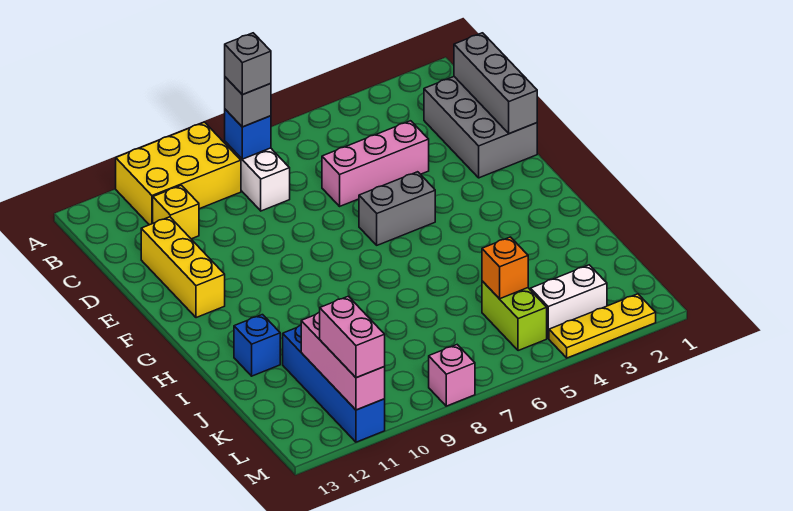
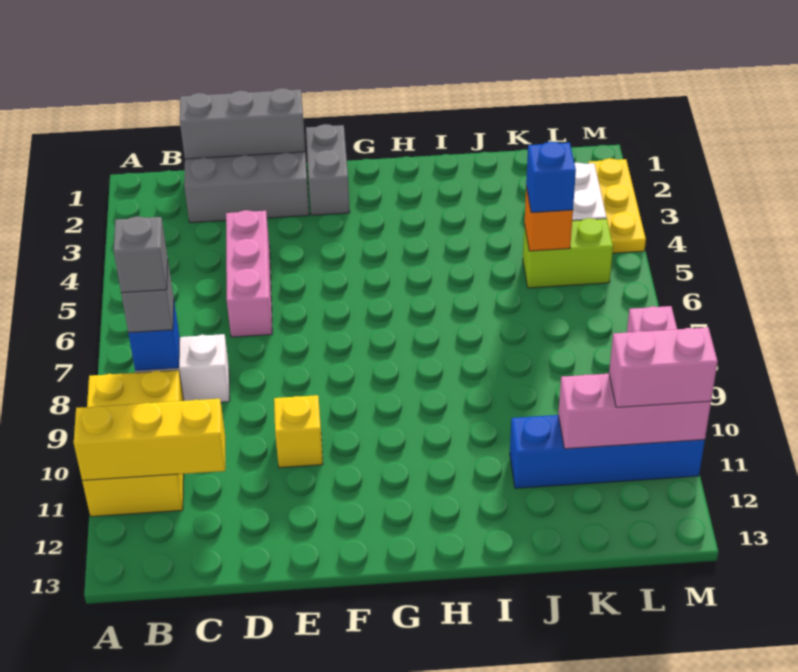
yellow 1x1 brick [153,185,199,239] -> yellow 1x1 brick moved to [274,395,323,468]
yellow 1x3 brick [141,217,225,318] -> yellow 1x3 brick moved to [74,399,225,480]
grey 1x2 brick [359,172,435,245] -> grey 1x2 brick moved to [306,124,350,215]
blue 1x1 brick [234,315,280,376] -> blue 1x1 brick moved to [526,142,576,213]

